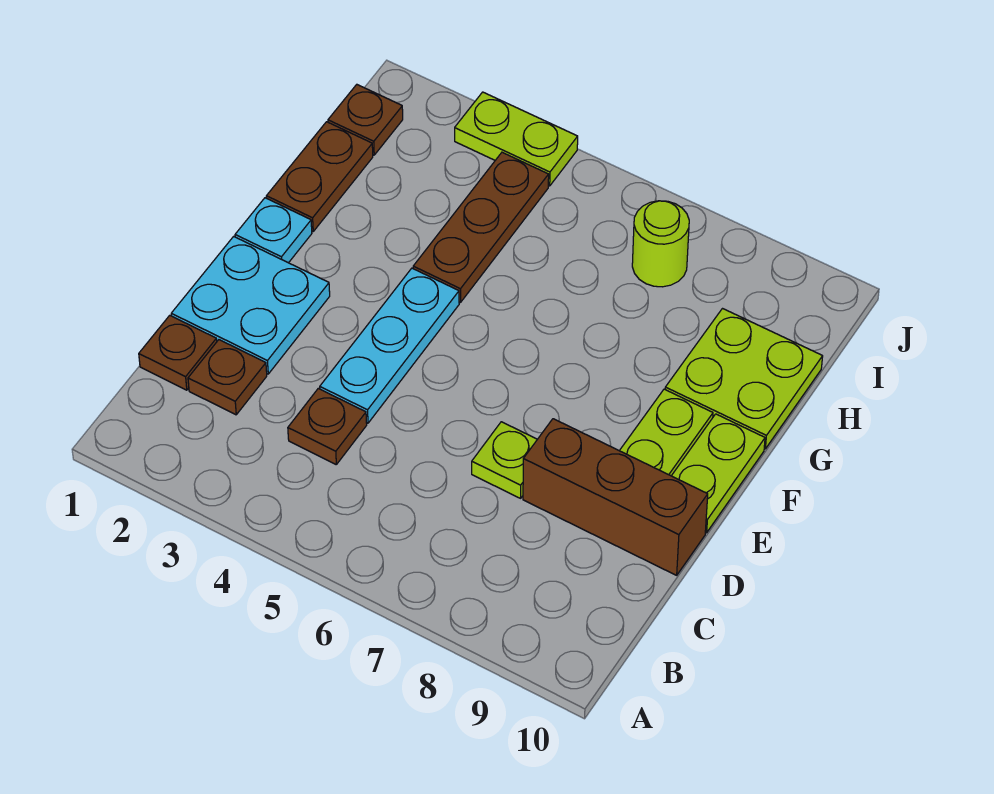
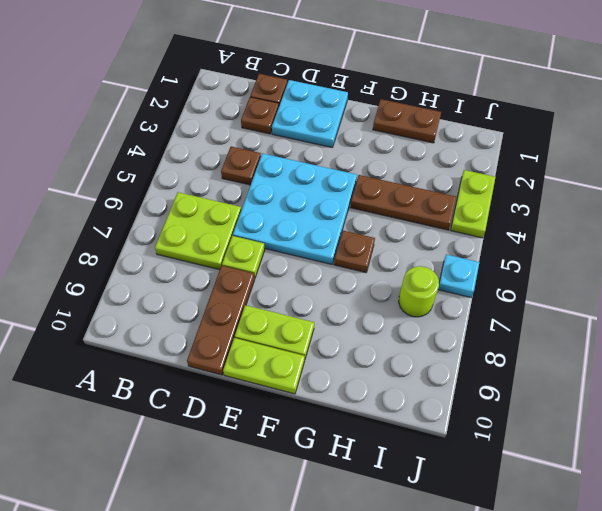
cyan 1x3 plate [320,268,459,423] -> cyan 3x3 plate [233,153,357,264]
brown 1x3 brick [523,419,708,575] -> brown 1x3 plate [187,266,255,375]
cyan 1x1 plate [235,198,312,263] -> cyan 1x1 plate moved to [438,254,479,297]
lime 2x2 plate [665,309,823,449] -> lime 2x2 plate moved to [155,192,241,270]
brown 1x1 plate [328,85,403,155] -> brown 1x1 plate moved to [334,231,375,273]

